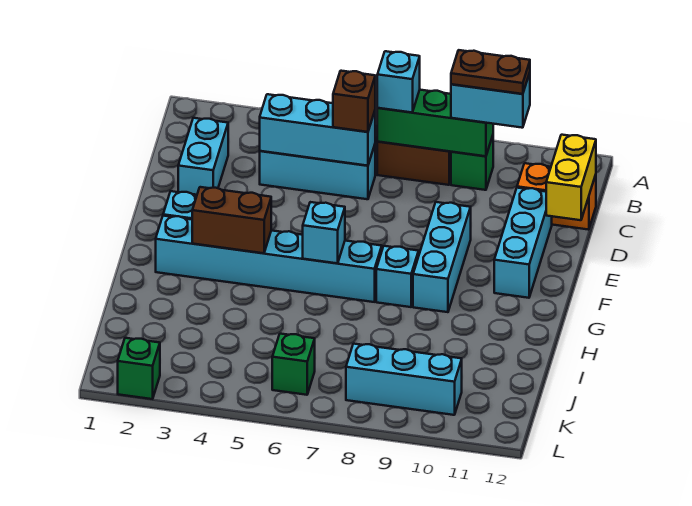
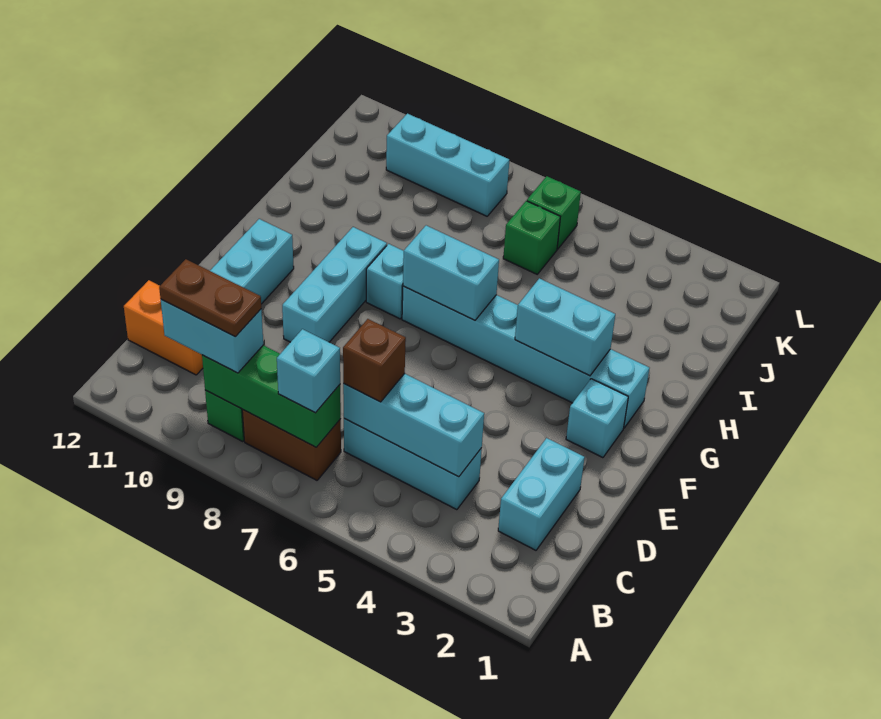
yellow 1x2 brick [546,135,596,220] -> none
brown 1x2 brick [192,187,271,253] -> cyan 1x2 brick [515,278,615,376]
cyan 1x1 brick [303,202,345,263] -> cyan 1x2 brick [403,225,499,320]
green 1x1 brick [118,338,160,399] -> green 1x1 brick moved to [503,201,560,274]

